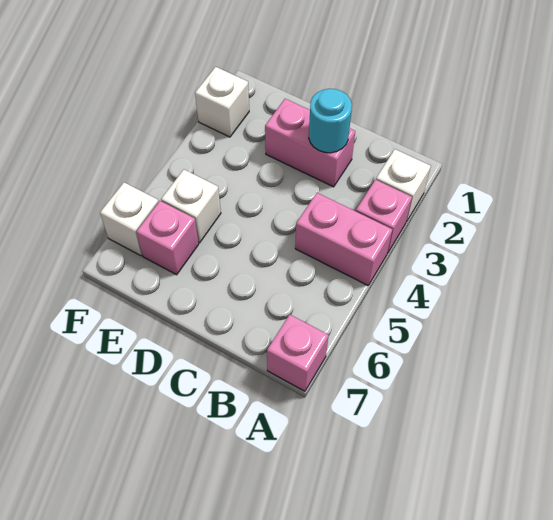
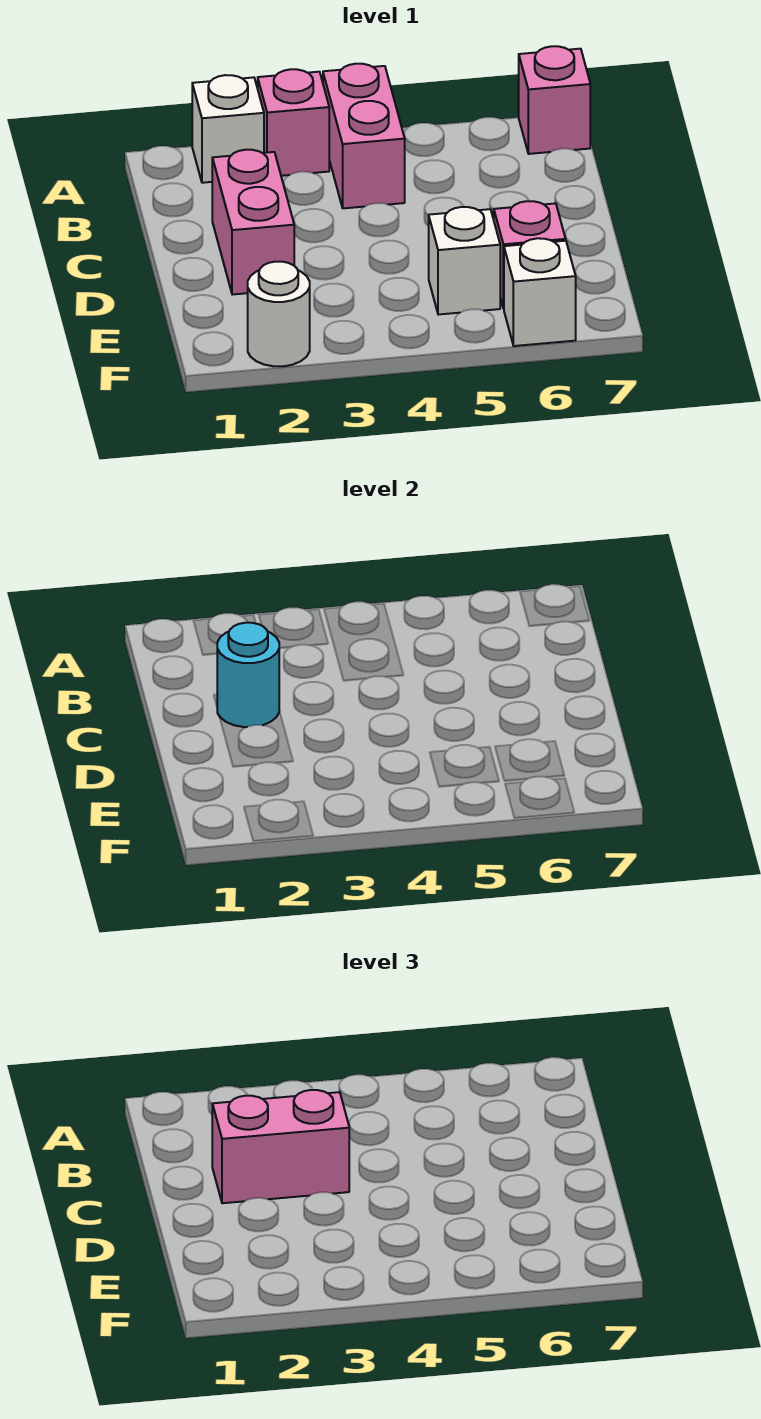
none -> pink 1x2 brick [212,1090,349,1203]
white 1x1 brick [195,67,249,137] -> white 1x1 round brick [248,262,310,366]

